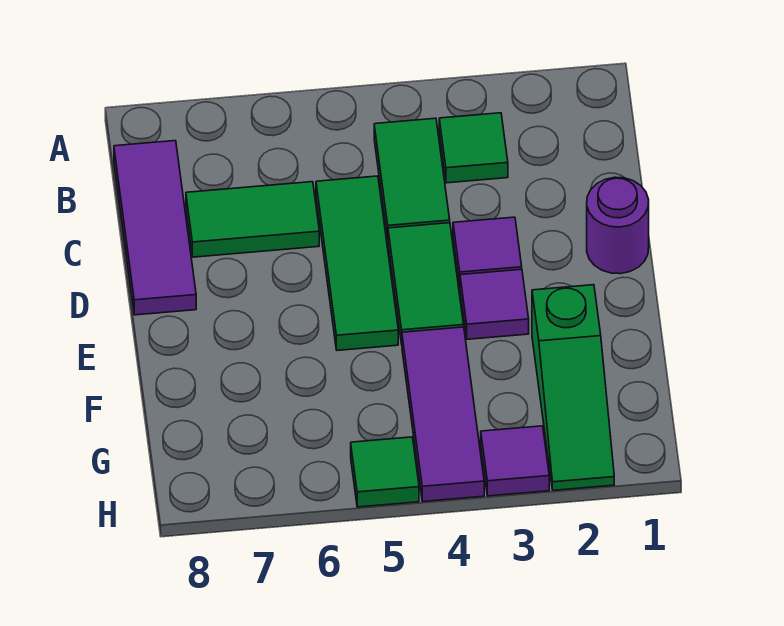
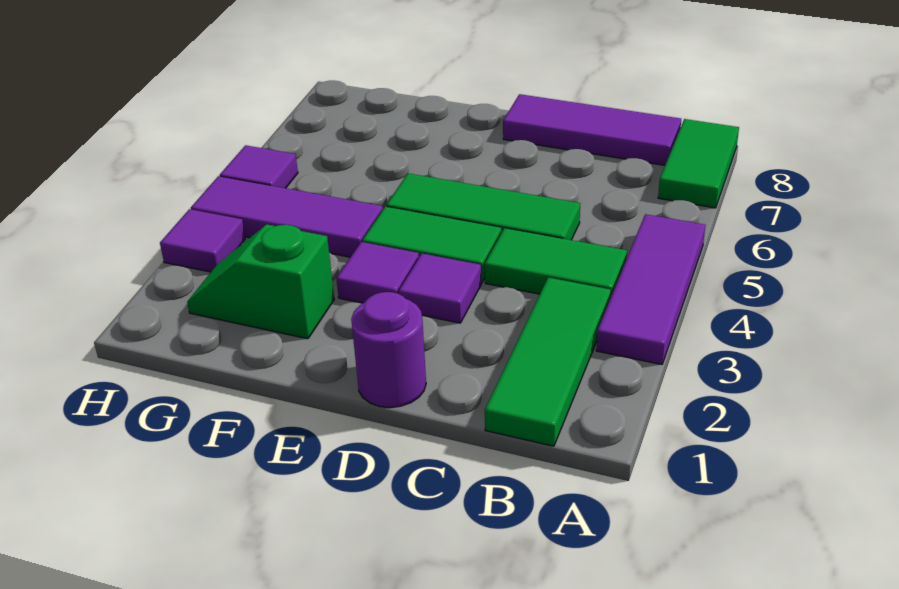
none -> purple 1x3 tile [596,214,705,364]
green 1x1 tile [439,113,508,183] -> green 1x3 tile [485,278,611,446]
green 1x2 tile [186,182,319,257] -> green 1x2 tile moved to [658,119,739,208]
green 1x3 slope [532,285,614,490] -> green 1x2 slope [187,225,334,339]
green 1x1 tile [351,437,419,507] -> purple 1x1 tile [220,145,298,188]

